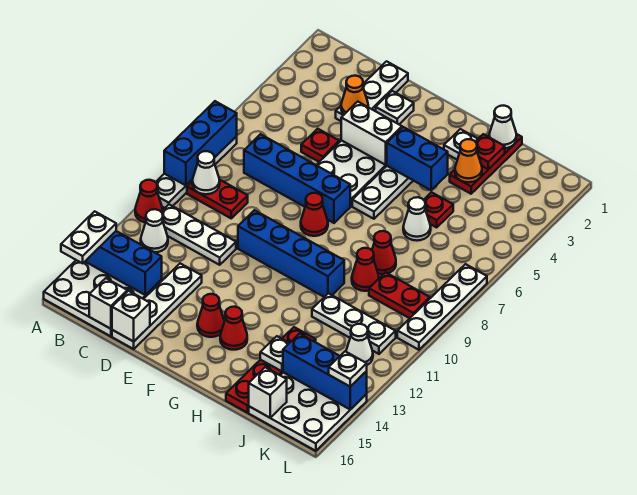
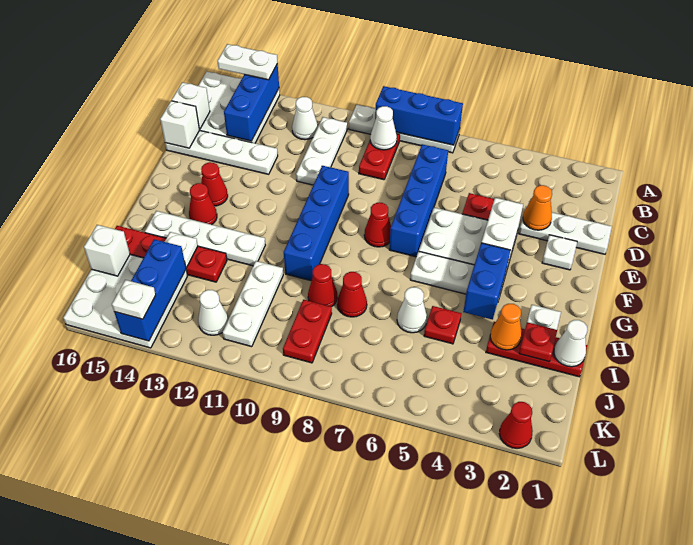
red 1x1 cone [135,180,162,223] -> red 1x1 cone moved to [499,402,533,448]
white 1x4 plate [397,264,487,350] -> white 1x4 plate moved to [145,211,265,266]

